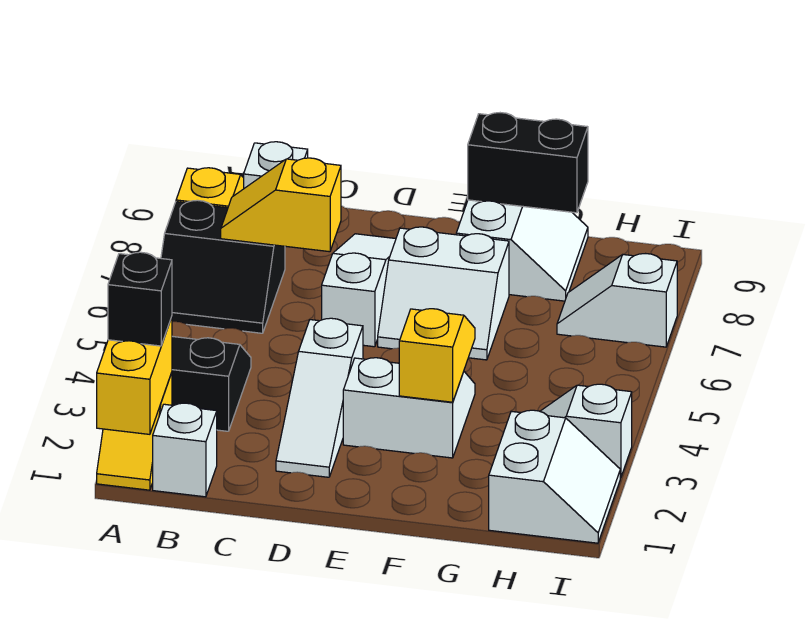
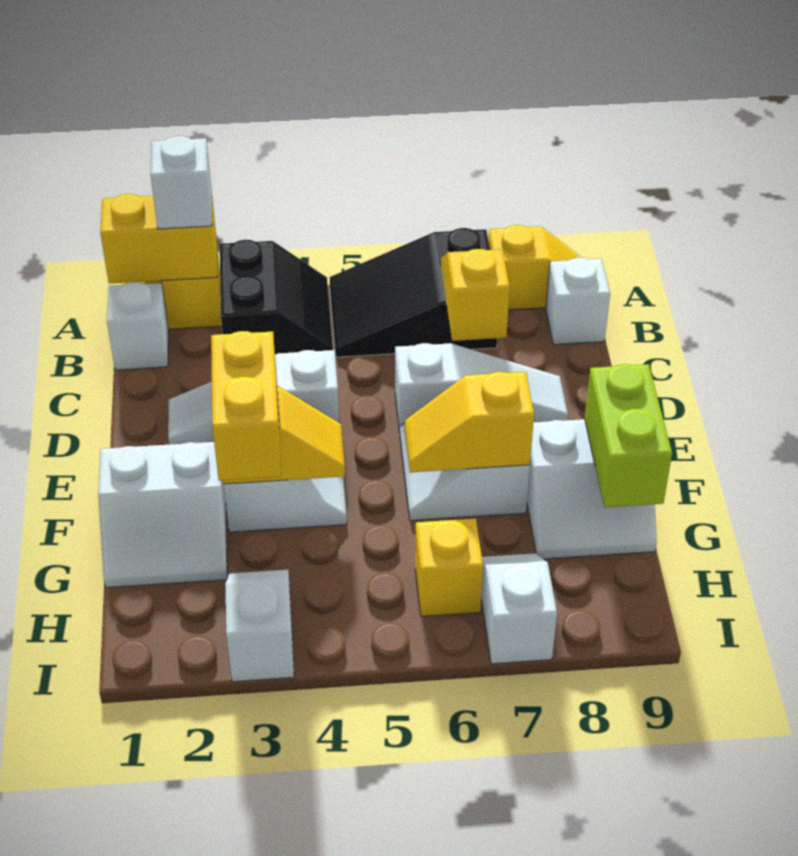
black 1x1 brick [108,252,172,346] -> white 1x1 brick [150,136,212,229]
black 2x2 slope [161,200,285,333] -> black 2x3 slope [329,228,497,357]
none -> yellow 1x2 brick [211,331,282,481]
none -> yellow 1x2 slope [405,372,534,472]
black 1x2 brick [468,113,588,213] -> lime 1x2 brick [585,364,672,507]
white 2x2 slope [489,410,620,543] -> white 2x2 slope moved to [98,442,227,588]
none -> yellow 1x1 brick [415,519,483,617]

